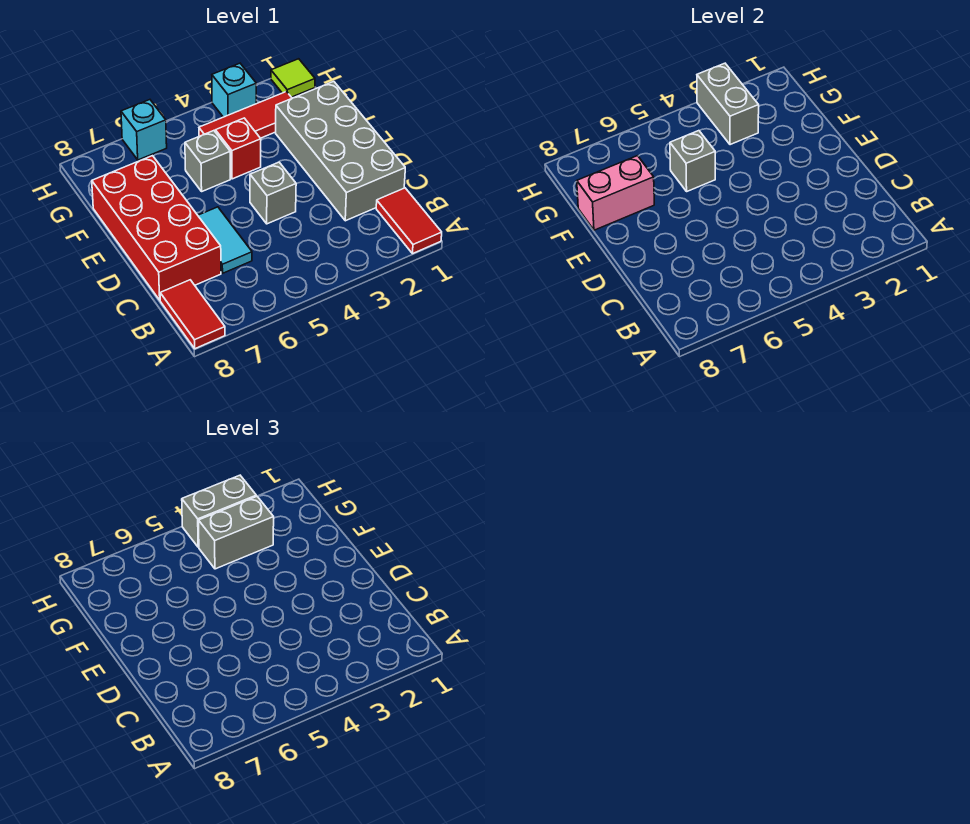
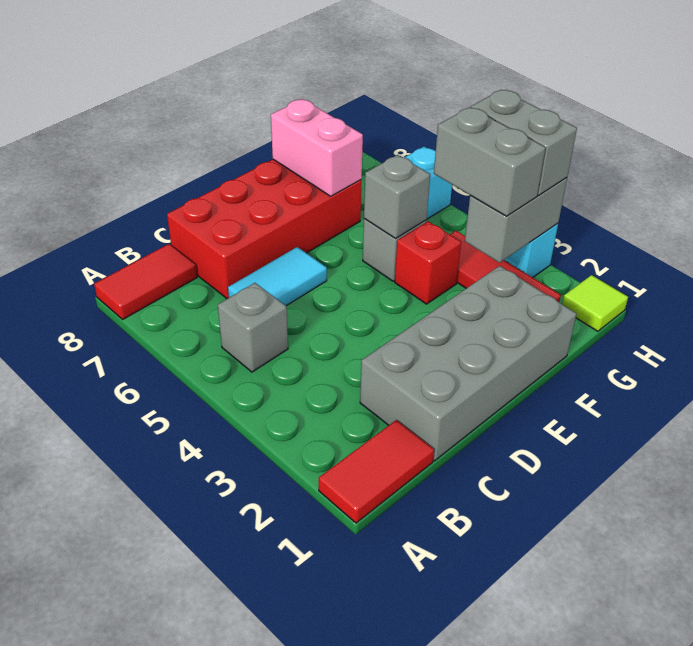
grey 1x1 brick [250,162,296,224] -> grey 1x1 brick moved to [218,283,288,372]

